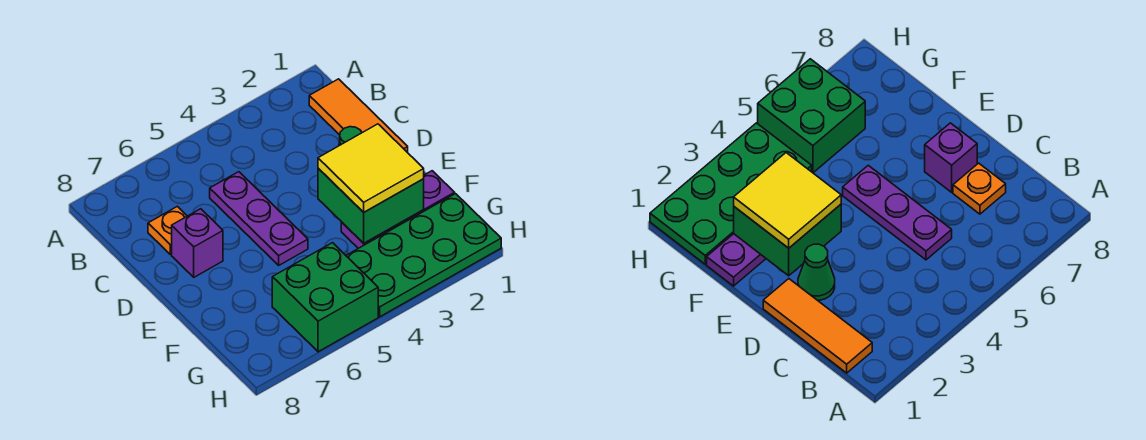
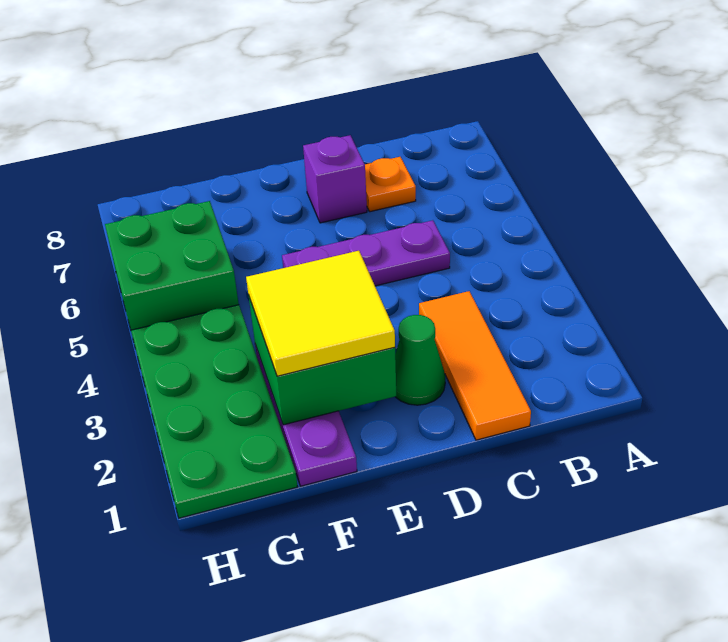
orange 1x3 tile [309,79,408,153] -> orange 1x3 tile turned to [419,291,531,440]

